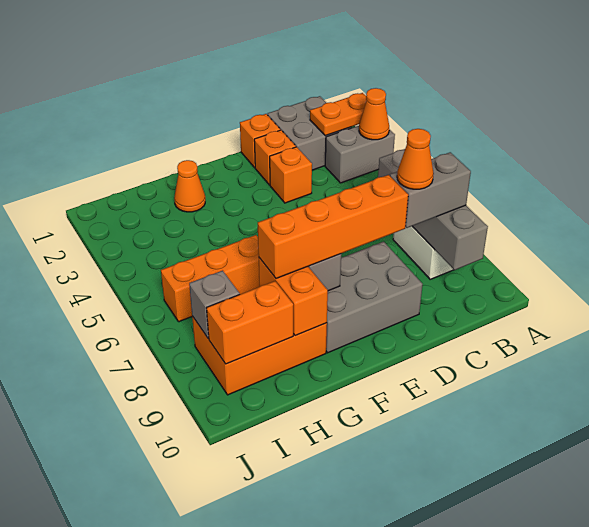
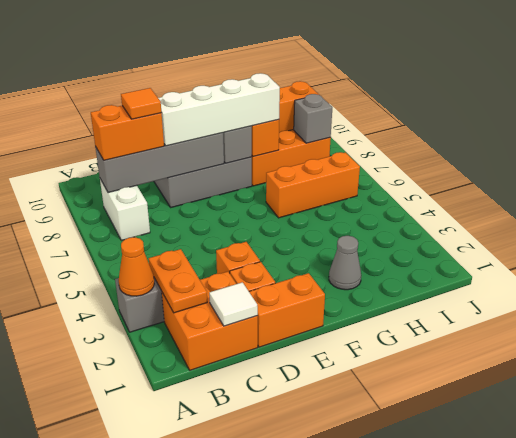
orange 1x2 plate [310,93,367,136] -> orange 1x2 plate turned to [149,249,207,313]
grey 2x2 brick [268,96,351,170] -> orange 2x2 brick [162,272,258,370]
grey 1x4 brick [378,149,488,270] -> grey 1x4 brick turned to [95,133,224,193]
grey 1x2 brick [390,152,471,228] -> orange 1x2 brick [91,105,164,160]
none -> white 1x1 tile [209,282,258,326]
orange 1x1 cone [397,129,434,189] -> orange 1x1 tile [121,88,161,119]
orange 1x1 brick [240,114,280,168] -> orange 1x2 brick [249,273,325,347]
orange 1x4 brick [258,175,408,278] -> white 1x4 brick [158,73,280,146]
orange 1x1 cone [174,160,205,212] -> grey 1x1 cone [329,236,361,290]

